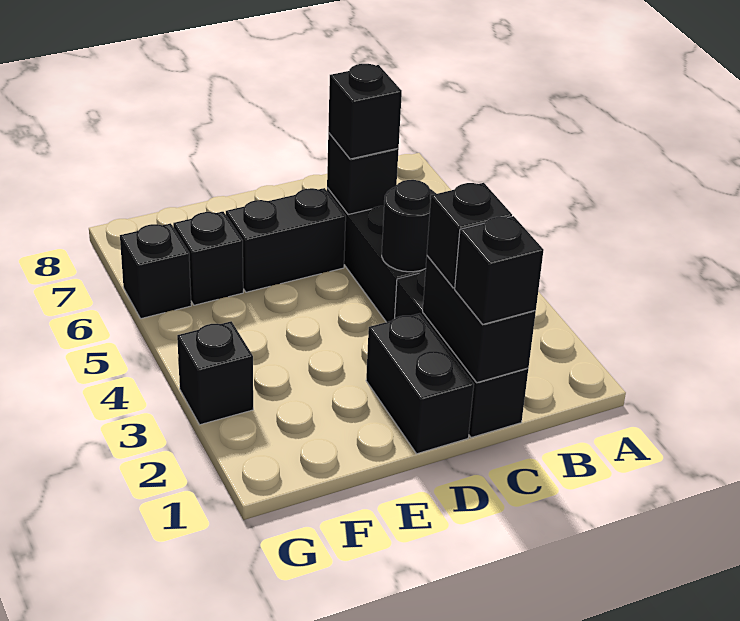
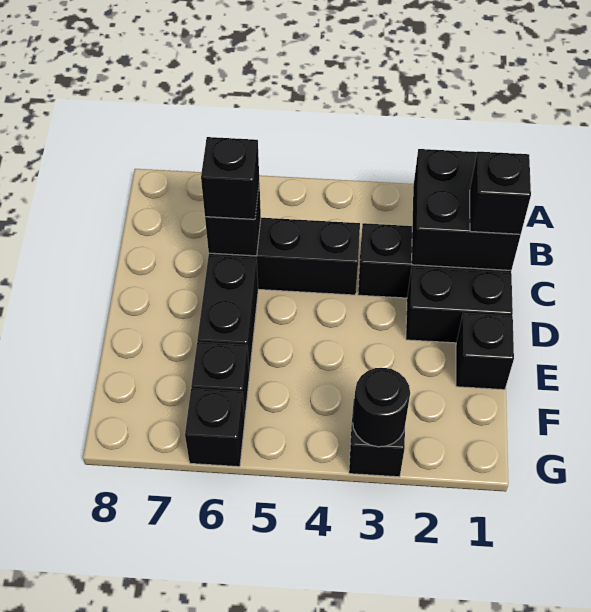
black 1x2 brick [423,256,536,383] -> black 2x2 brick [412,149,521,270]
black 1x1 brick [427,183,512,288] -> black 1x1 brick moved to [456,313,514,390]
black 1x1 round brick [382,180,436,272] -> black 1x1 round brick moved to [353,368,410,447]

